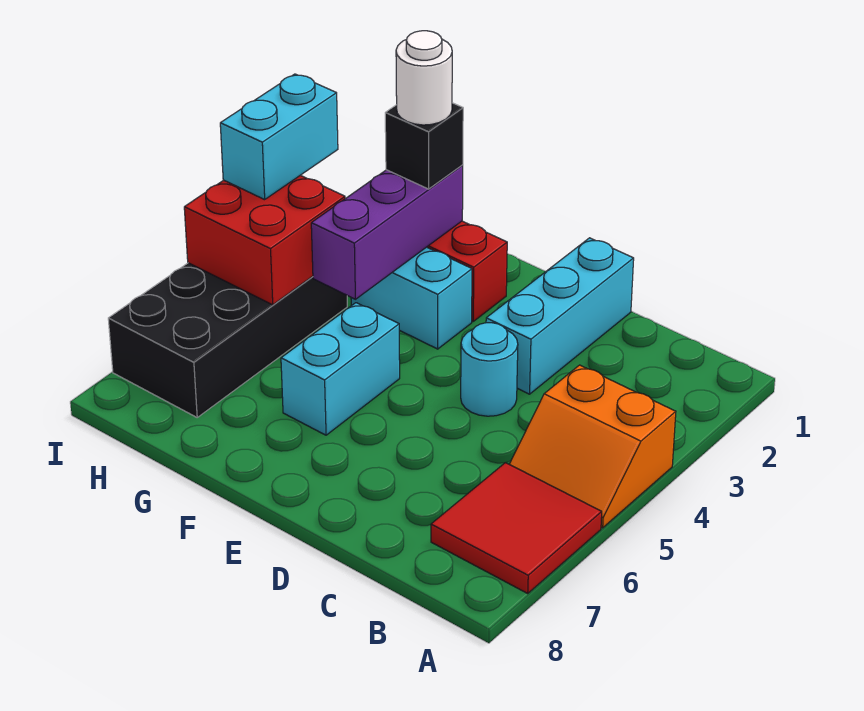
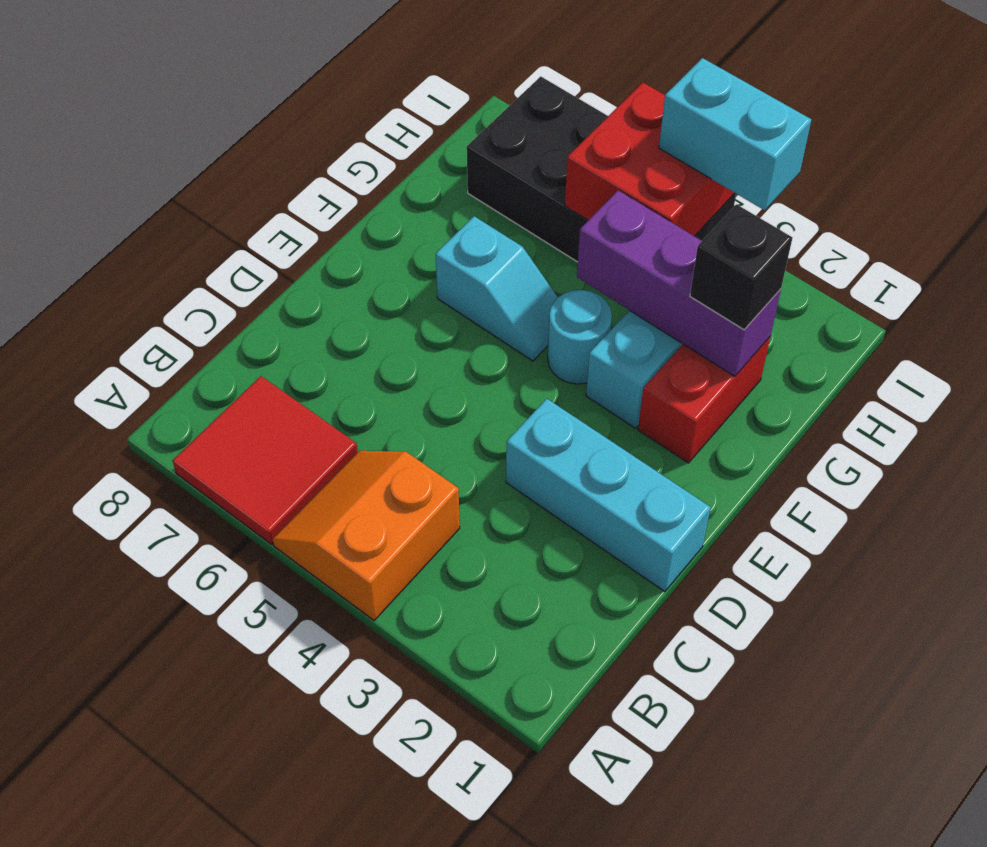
cyan 1x1 round brick [461,323,518,416] -> cyan 1x1 round brick moved to [548,290,612,384]
cyan 1x2 brick [281,303,400,435] -> cyan 1x2 slope [436,216,558,361]
white 1x1 round brick [396,31,452,125] -> none

